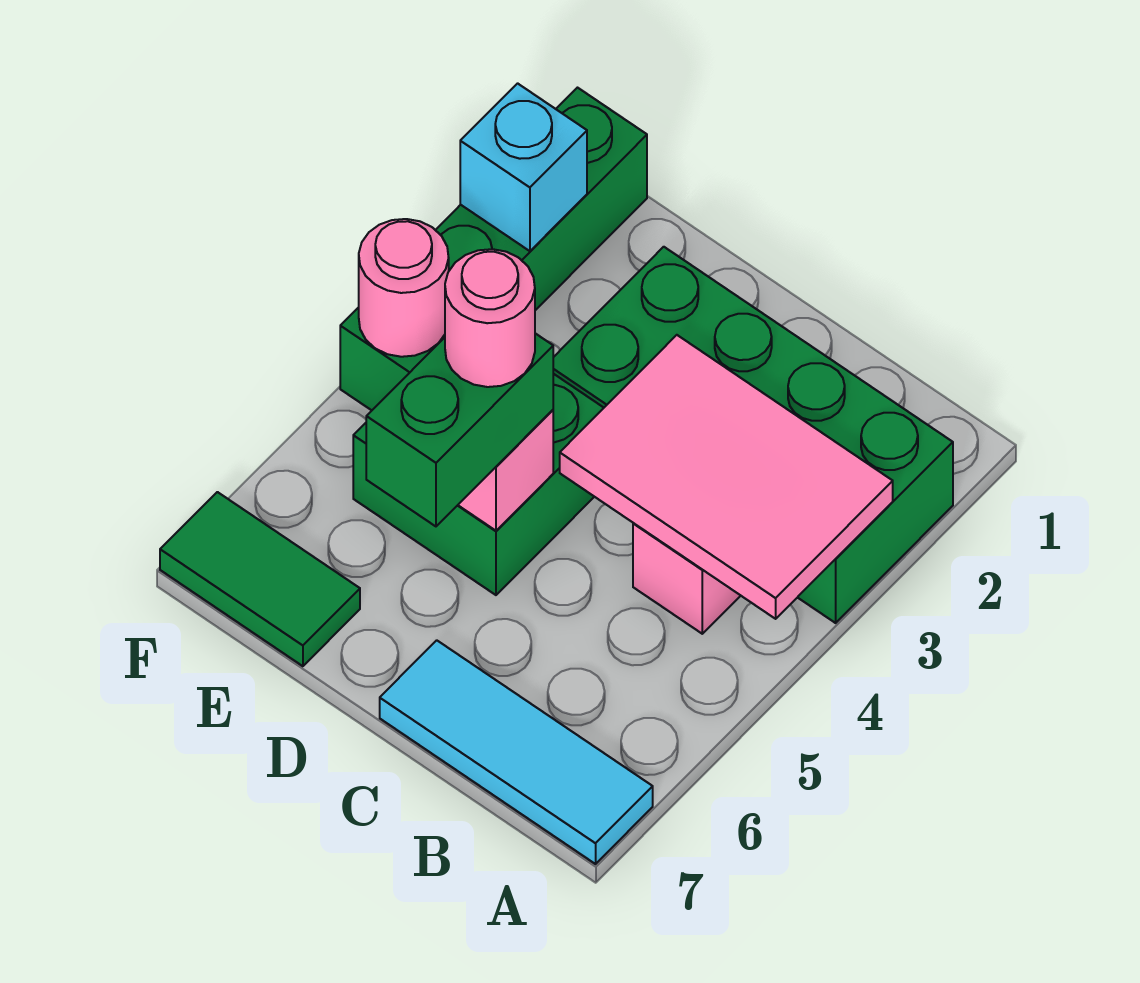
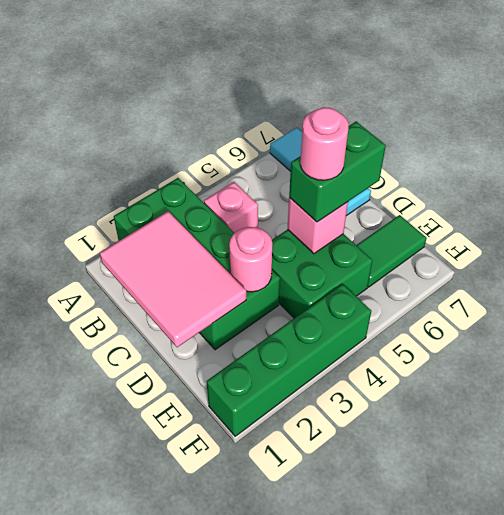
pink 2x3 tile [560,335,893,619] -> pink 2x3 tile moved to [100,211,246,347]
green 1x2 tile [160,492,360,666] -> green 1x2 tile turned to [356,215,427,287]
cyan 1x1 brick [460,83,587,251] -> none
pink 1x1 round brick [359,219,449,357] -> pink 1x1 round brick moved to [229,227,272,292]

